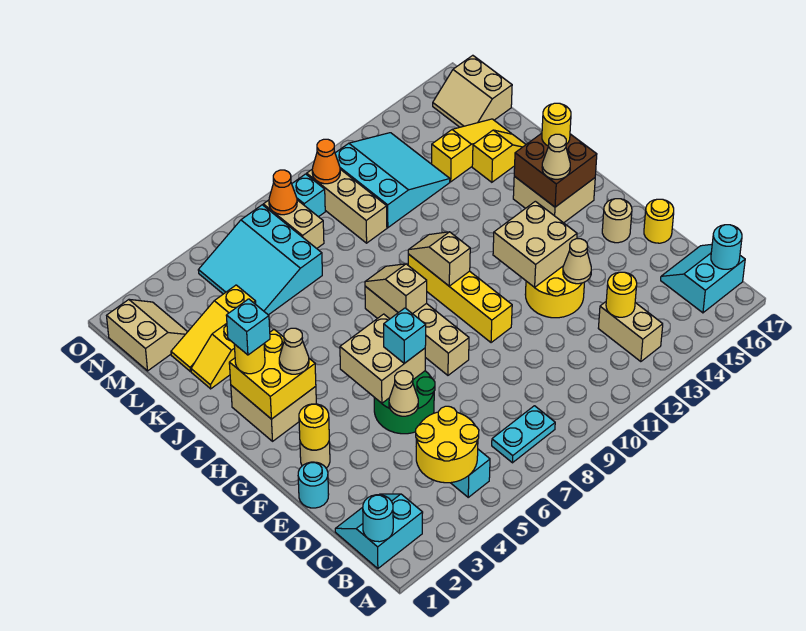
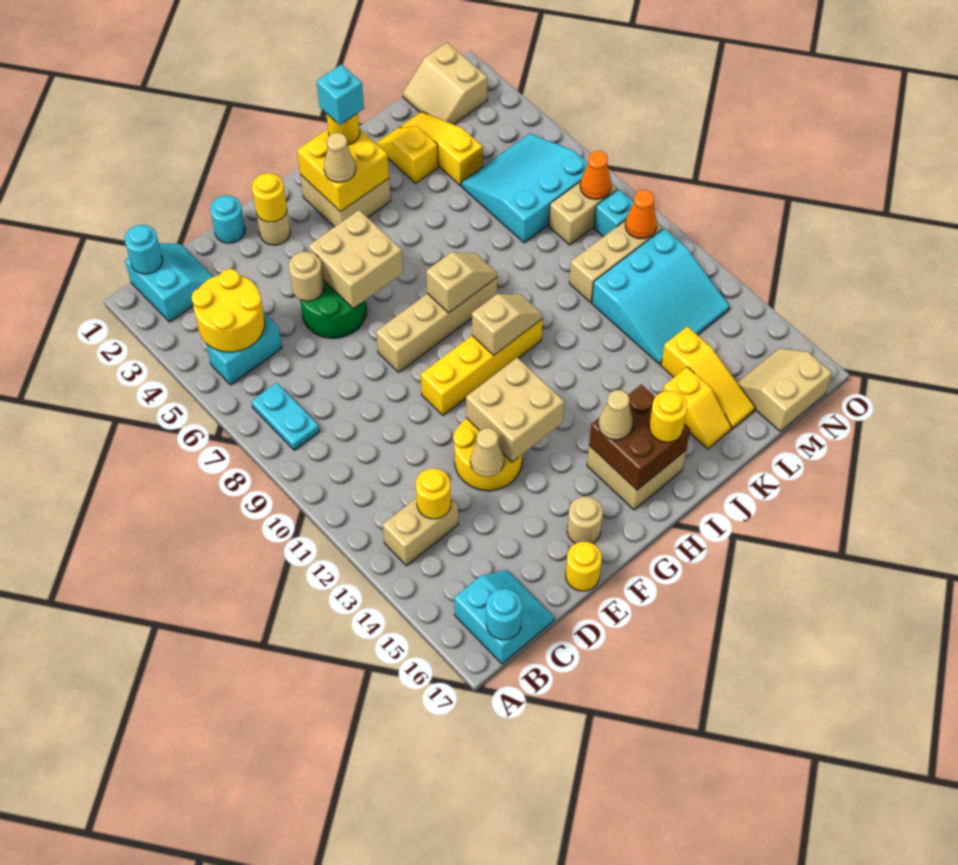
tan 1x1 cone [389,371,418,416] -> tan 1x1 round brick [289,252,324,301]
cyan 1x1 brick [384,308,426,363] -> none
tan 2x2 slope [107,299,187,371] -> tan 2x2 slope turned to [403,43,487,124]

